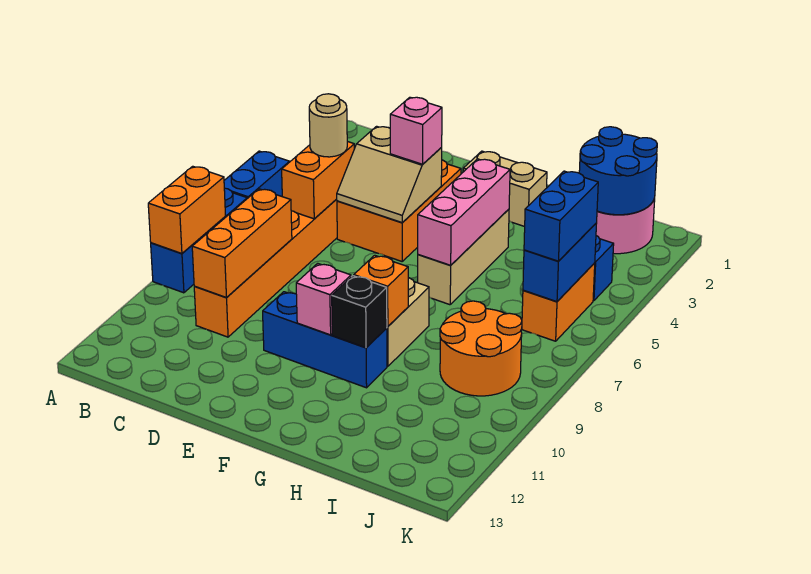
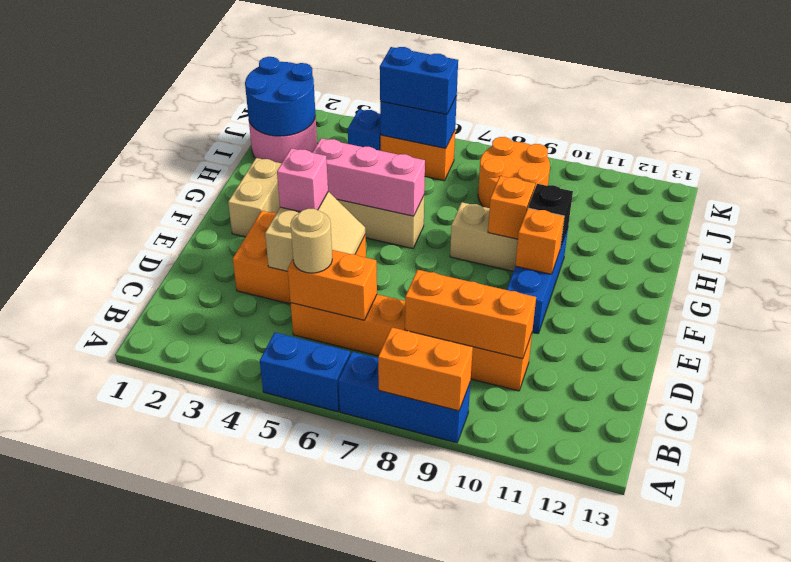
pink 1x1 brick [296,263,351,335] -> orange 1x1 brick [515,208,564,274]

